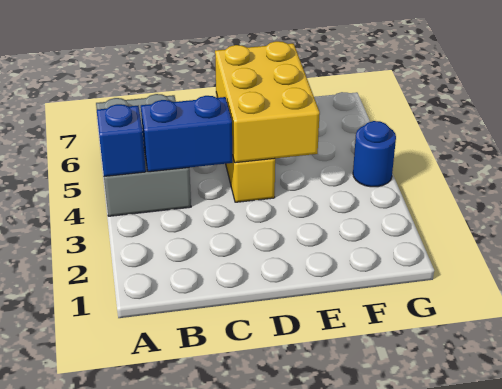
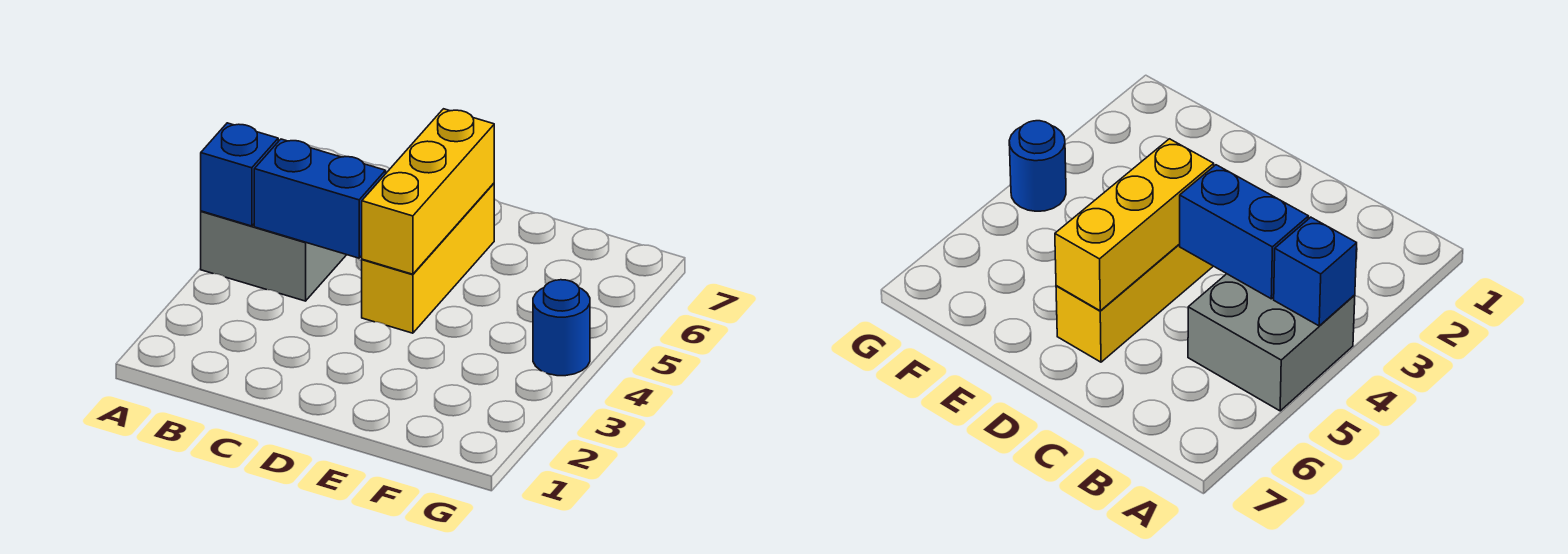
grey 2x3 brick [96,94,191,216] -> grey 2x2 brick [201,211,346,301]
yellow 2x3 brick [215,41,320,163] -> yellow 1x3 brick [362,109,494,274]

